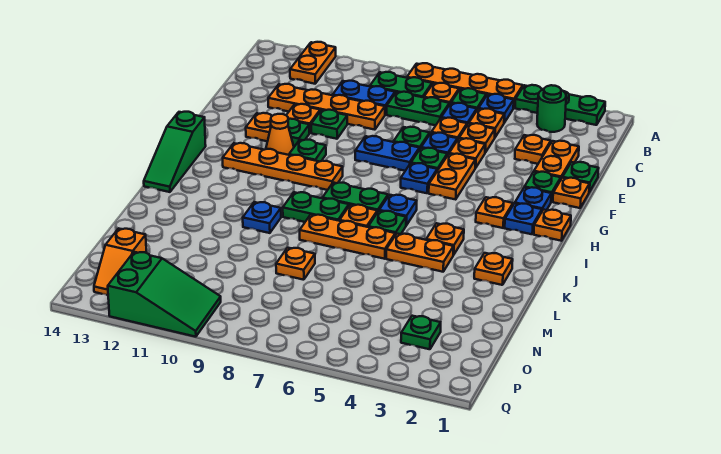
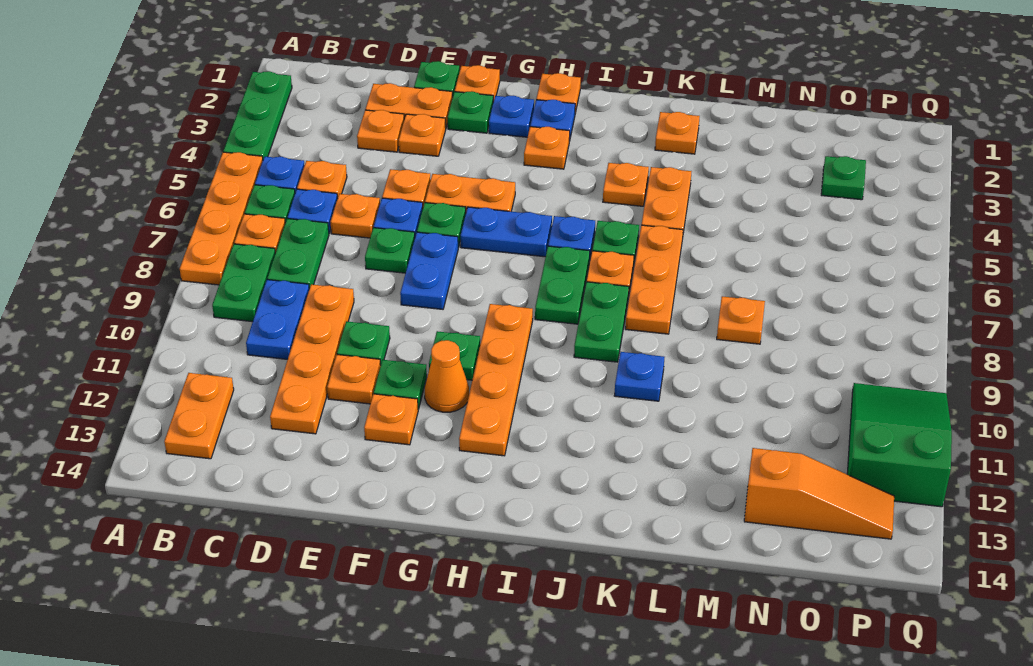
orange 1x2 plate [290,42,336,84] -> orange 1x2 plate turned to [164,373,234,459]
green 1x1 round brick [537,85,566,132] -> none
orange 1x1 plate [459,123,495,153] -> orange 1x1 plate moved to [399,114,446,156]
blue 1x1 plate [401,163,437,193] -> blue 1x2 plate [461,207,552,257]
green 1x3 slope [144,112,206,192] -> none
orange 1x2 slope [94,228,147,295] -> orange 1x3 slope [744,448,894,539]

